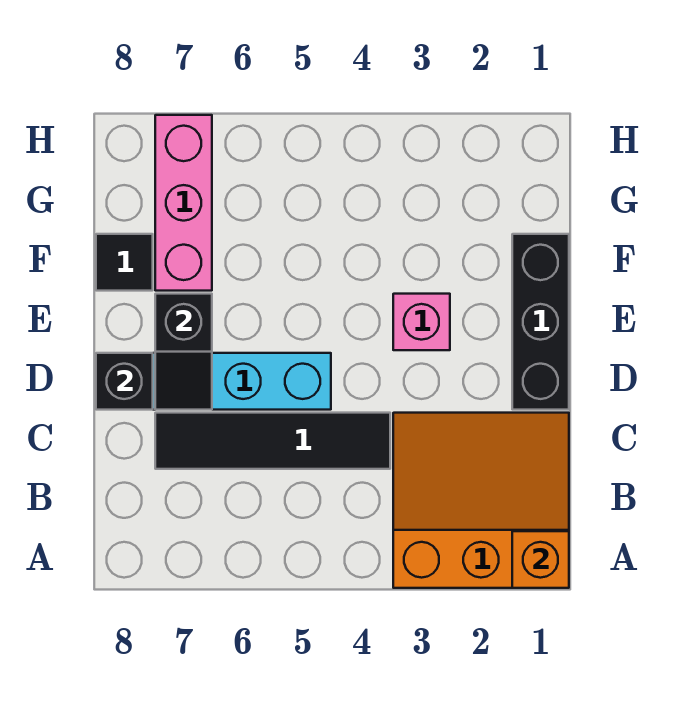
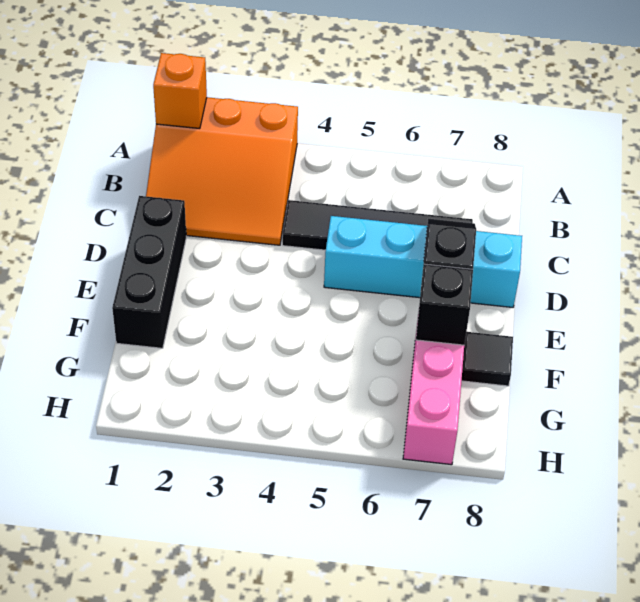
black 1x1 brick [96,353,153,410] -> black 1x1 brick moved to [416,264,473,345]
pink 1x1 brick [393,294,450,350] -> none

